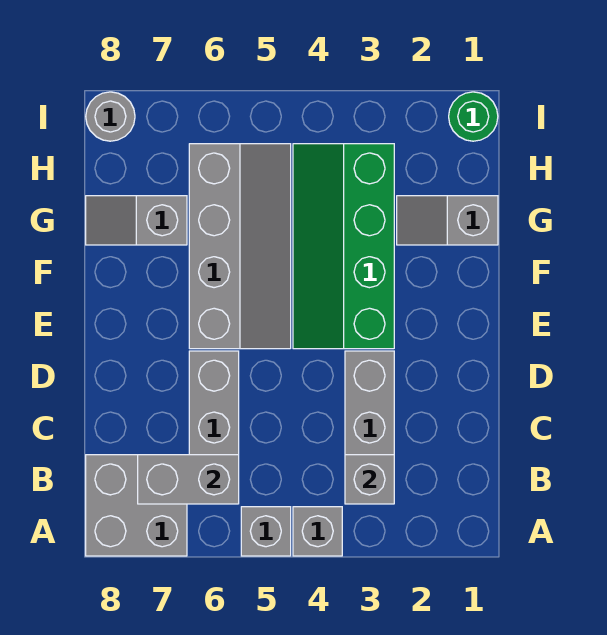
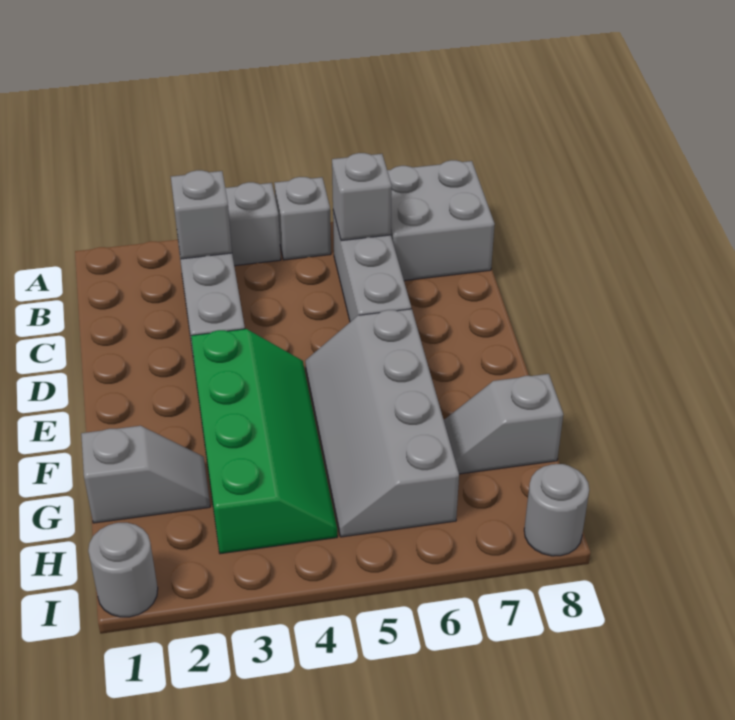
grey 1x2 brick [138,455,239,504] -> grey 1x1 brick [332,153,392,241]
grey 1x2 slope [86,196,187,245] -> grey 1x2 slope turned to [444,374,563,474]
green 1x1 round brick [449,92,498,141] -> grey 1x1 round brick [88,523,158,617]

